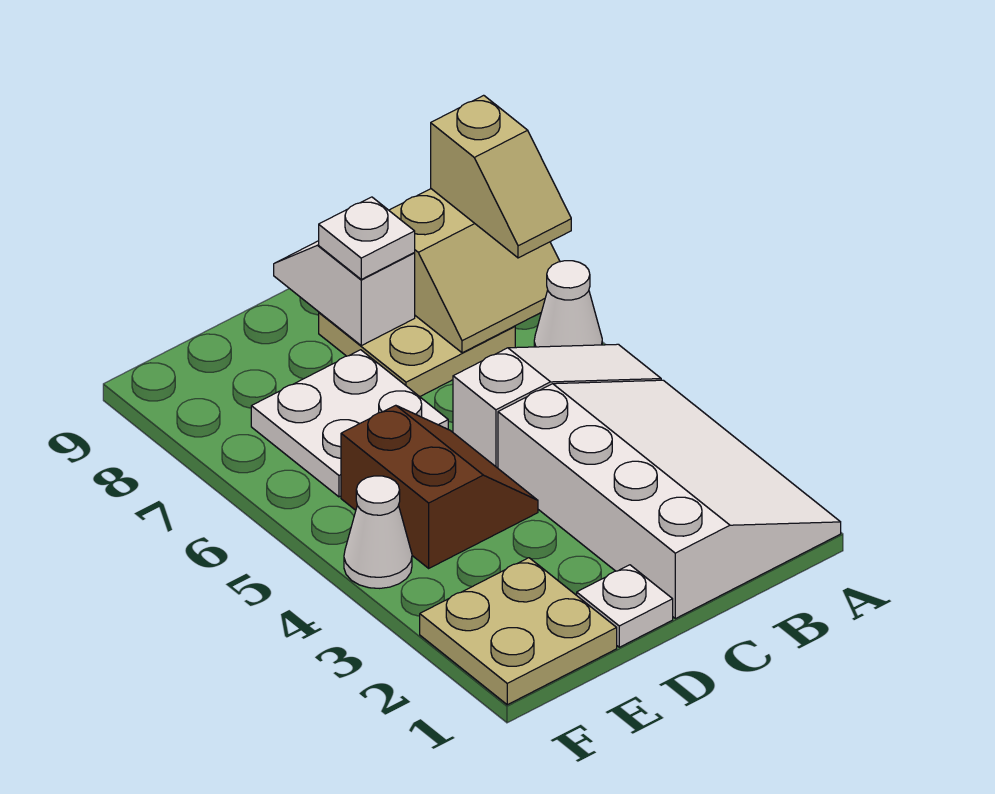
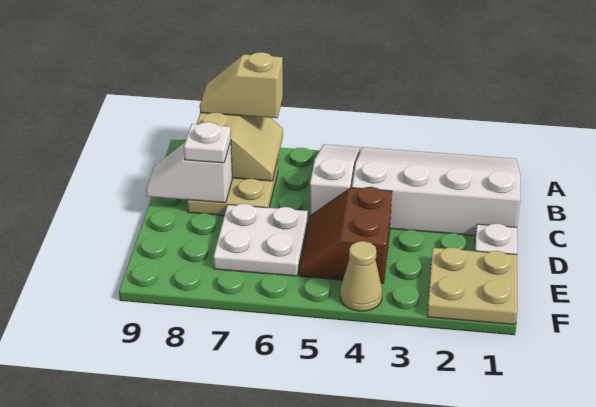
white 1x1 cone [534,261,602,347] -> none
tan 1x2 slope [431,95,571,258] -> tan 1x2 slope turned to [200,52,283,118]
brown 2x2 slope [341,405,538,568] -> brown 2x2 slope turned to [299,187,392,283]
white 1x1 cone [344,476,412,588] -> tan 1x1 cone [340,241,382,311]

